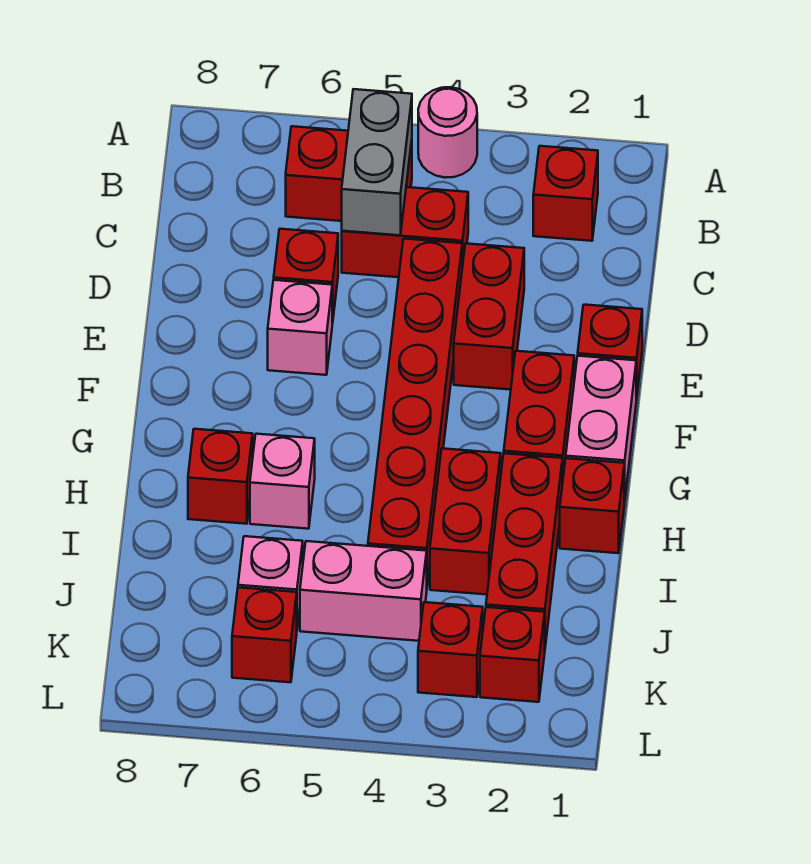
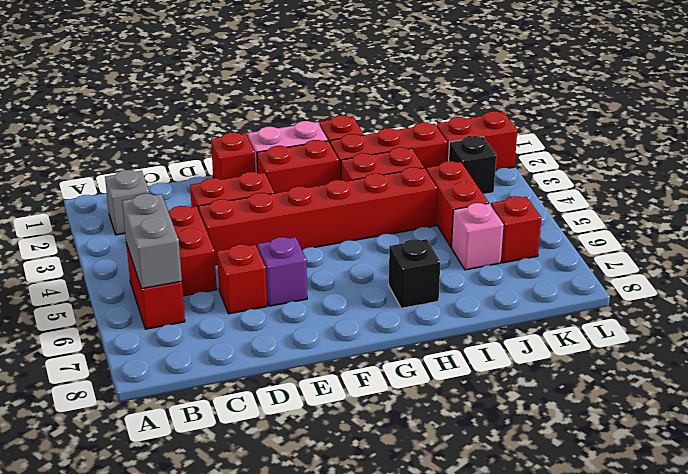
pink 1x1 round brick [418,87,477,178] -> none
red 1x1 brick [533,146,598,241] -> grey 1x1 brick [105,170,149,235]
grey 1x2 brick [342,89,412,235] -> grey 1x2 brick turned to [122,194,182,289]
pink 1x1 brick [268,280,332,375] -> purple 1x1 brick [258,237,307,306]
pink 1x1 brick [250,434,315,529] -> none
red 1x1 brick [188,429,253,524] -> black 1x1 brick [389,239,440,308]
pink 1x2 brick [300,541,427,641] -> red 1x2 brick [426,161,489,247]
red 1x1 brick [480,607,545,702] -> red 1x2 brick [437,111,517,170]
red 1x1 brick [418,602,483,697] -> black 1x1 brick [449,136,496,194]

